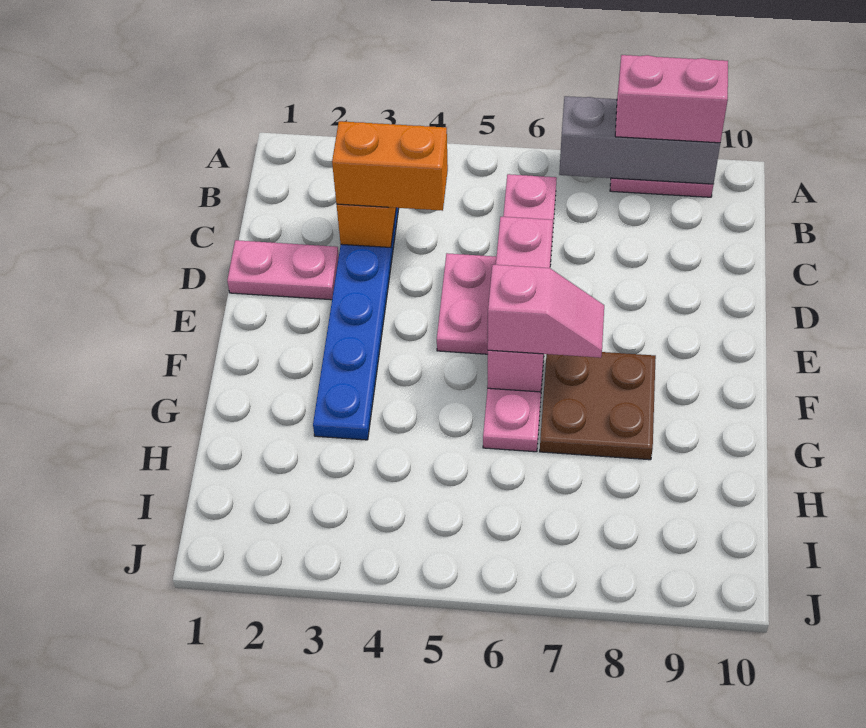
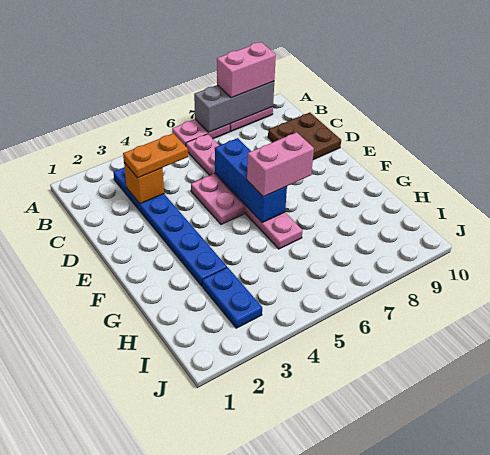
orange 1x2 brick [332,121,448,211] -> orange 1x2 plate [123,133,188,178]
pink 1x2 plate [227,240,339,300] -> pink 1x2 plate moved to [172,119,230,146]
pink 1x3 brick [487,217,553,392] -> blue 1x3 brick [215,138,287,223]
pink 1x2 slope [488,265,604,358] -> pink 1x2 brick [247,132,314,197]
brown 2x2 plate [540,352,656,460] -> brown 2x2 plate moved to [268,112,341,160]
none -> blue 1x2 plate [202,267,262,328]

